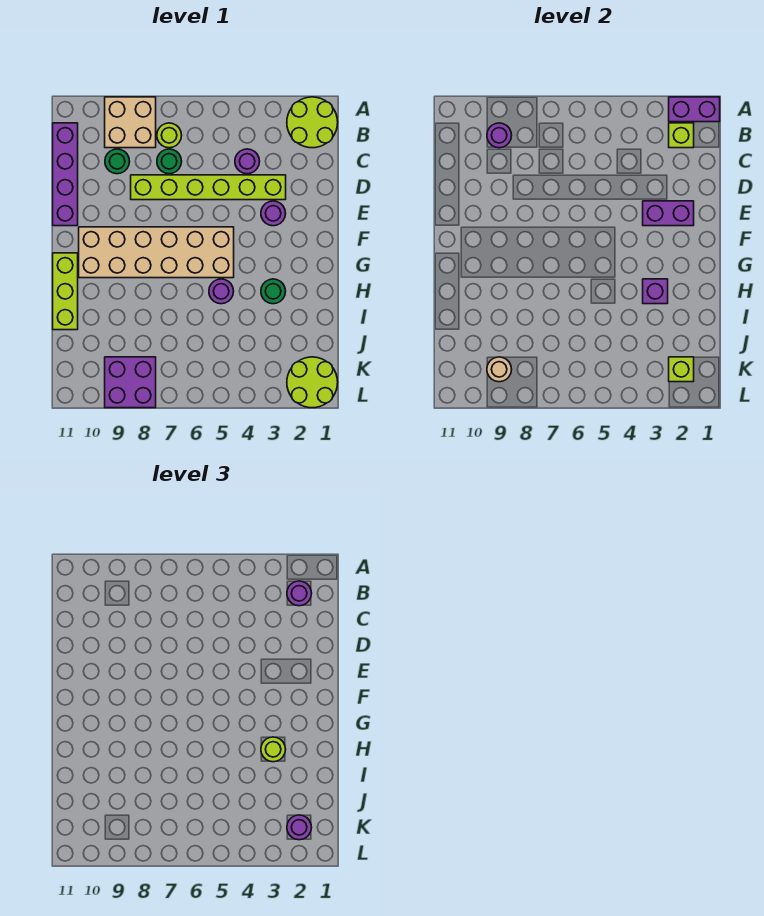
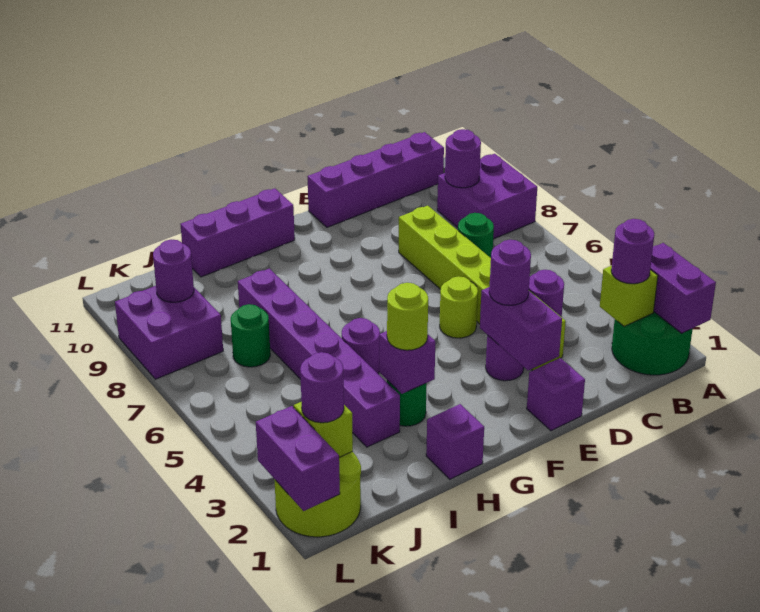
lime 2x2 round brick [287,97,338,148] -> green 2x2 round brick [612,312,693,375]
tan 2x2 brick [105,97,156,148] -> purple 2x2 brick [437,154,537,239]
lime 1x1 round brick [157,123,182,148] -> lime 1x1 round brick moved to [440,276,478,338]
green 1x1 round brick [105,149,130,174] -> green 1x1 round brick moved to [231,304,270,367]
none -> purple 1x1 brick [527,358,585,431]
none -> purple 1x1 round brick [489,240,531,305]
tan 2x6 brick [79,227,234,278] -> none
lime 1x3 brick [53,253,78,330] -> purple 1x3 brick [180,188,295,277]
none -> purple 1x1 brick [426,404,484,479]
none -> purple 1x6 brick [238,268,400,447]
tan 1x1 round brick [487,357,512,382] -> purple 1x1 round brick [153,239,194,302]
none -> purple 1x2 brick [256,406,340,511]

